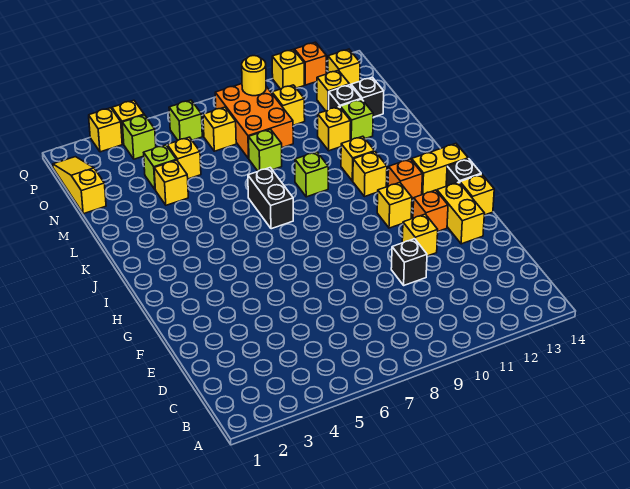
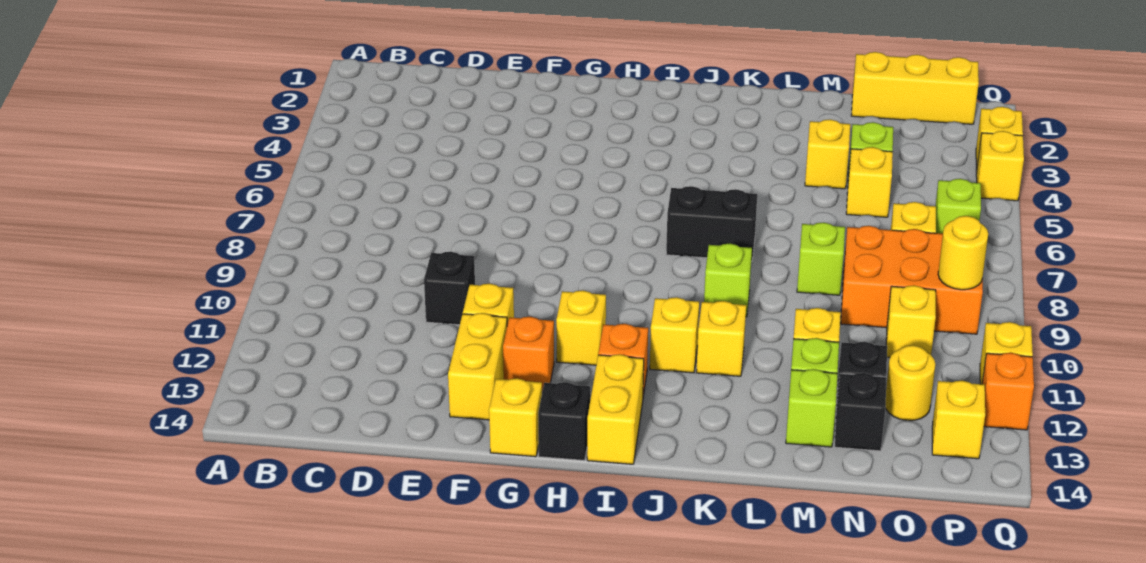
yellow 1x2 brick [437,182,484,244] -> yellow 1x2 brick turned to [448,313,507,420]
yellow 1x3 slope [53,157,106,214] -> yellow 1x3 brick [851,52,979,124]
yellow 1x1 brick [317,70,350,111] -> yellow 1x1 round brick [886,345,935,421]
lime 1x1 brick [122,115,156,159] -> lime 1x1 brick moved to [786,369,837,447]

